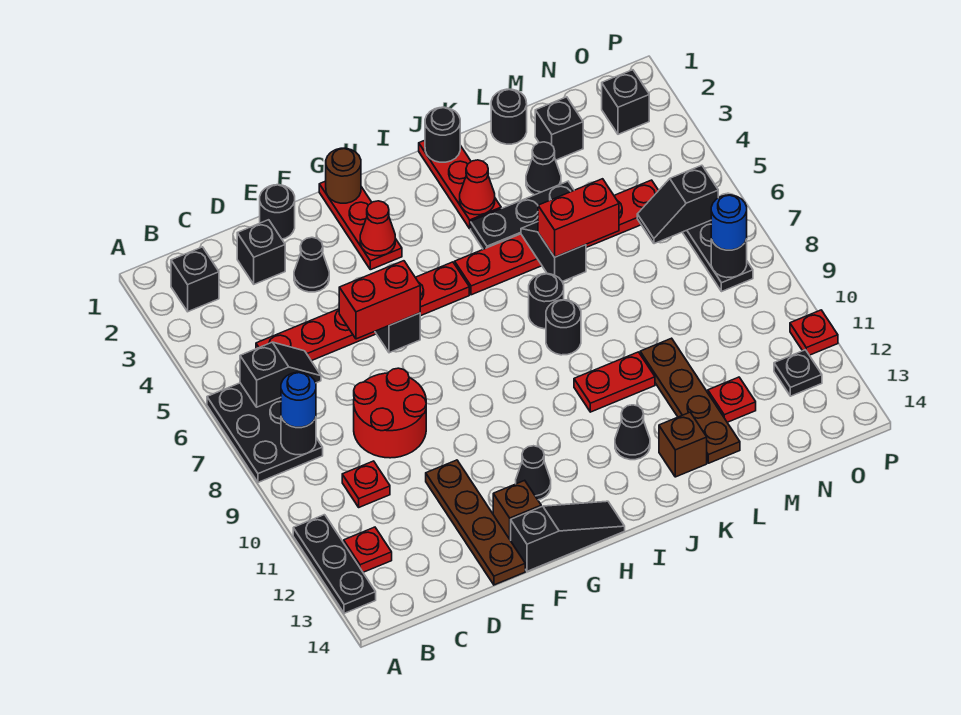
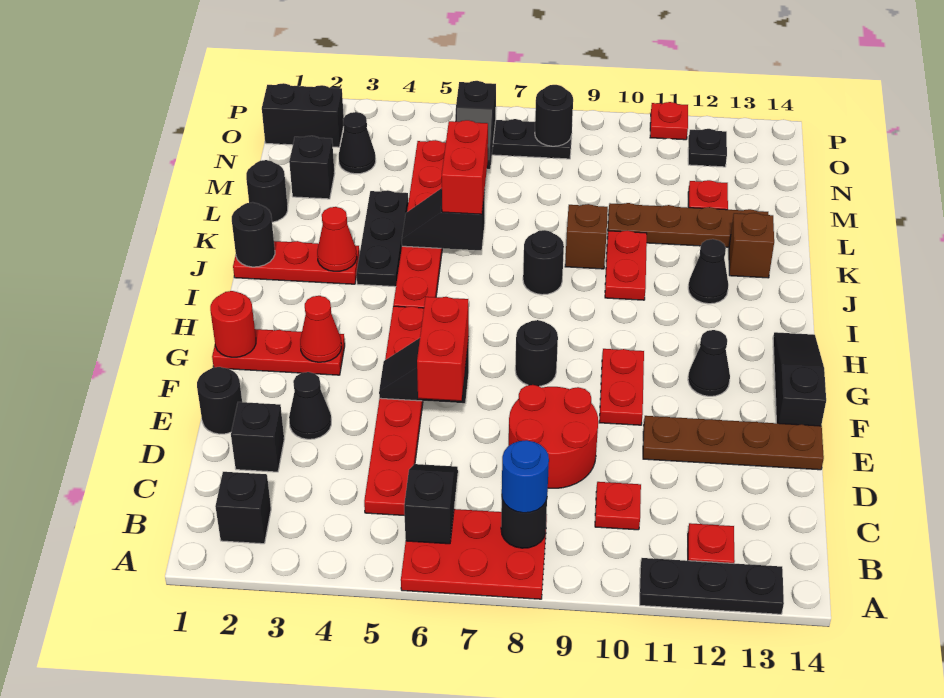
black 2x3 plate [207,383,323,482] -> red 2x3 plate [401,509,547,599]
none -> red 1x2 plate [599,349,644,425]
brown 1x1 brick [493,480,541,541] -> brown 1x1 brick moved to [565,204,608,269]
brown 1x1 round brick [326,148,361,203] -> red 1x1 round brick [210,291,256,357]
black 1x1 round brick [529,274,564,329] -> black 1x1 round brick moved to [515,320,558,386]
black 1x1 cone [526,142,561,195] -> black 1x1 cone moved to [339,112,376,174]
black 1x1 brick [602,70,649,134] -> black 1x2 brick [262,83,344,147]
blue 1x1 round brick [711,195,747,250] -> none

